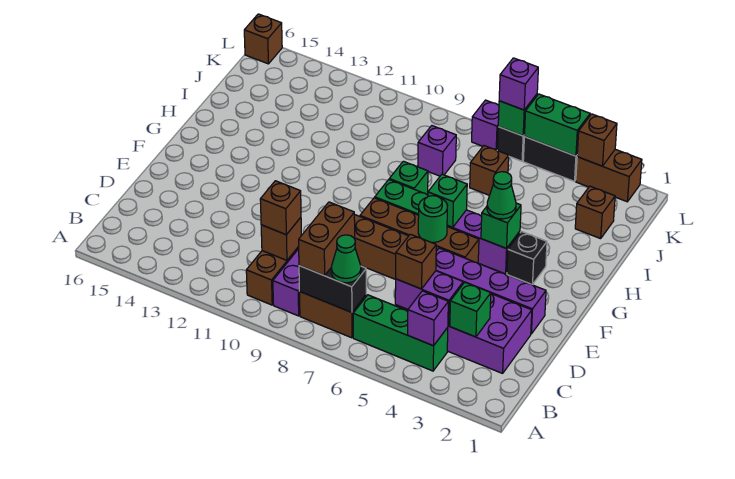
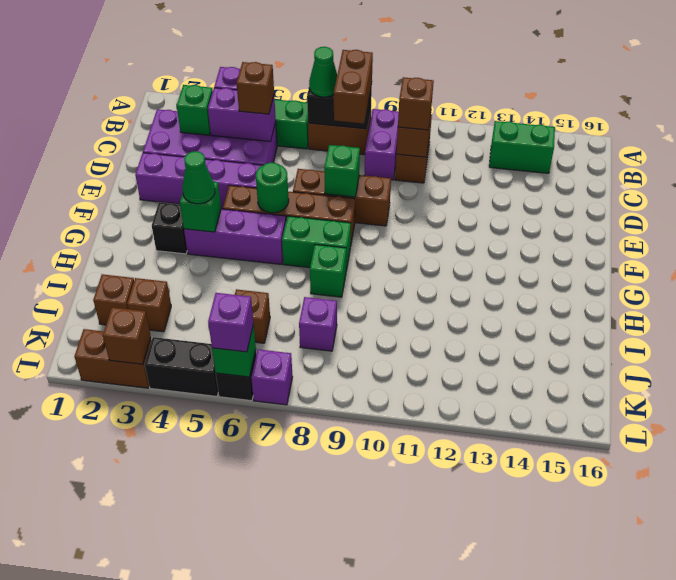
green 1x1 brick [428,174,467,227] -> green 1x1 brick moved to [324,145,360,197]
green 1x2 brick [524,94,590,156] -> green 1x2 brick moved to [489,121,555,173]
brown 1x1 brick [244,14,282,64] -> brown 1x1 brick moved to [127,278,171,332]

